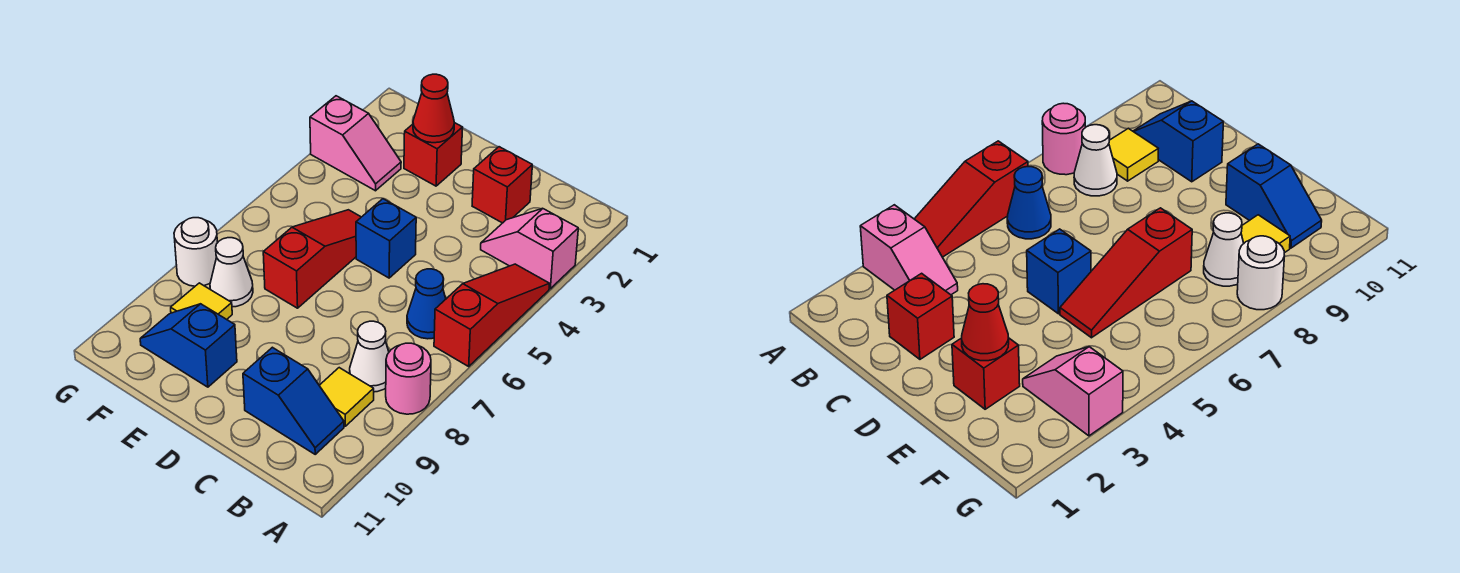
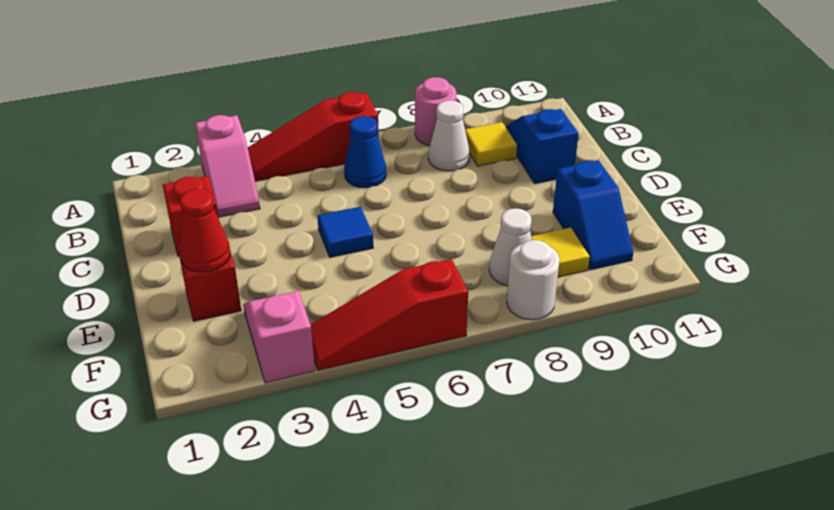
blue 1x1 brick [356,199,416,278] -> blue 1x1 tile [317,207,373,257]
red 1x3 slope [263,210,361,308] -> red 1x3 slope moved to [310,259,468,371]

